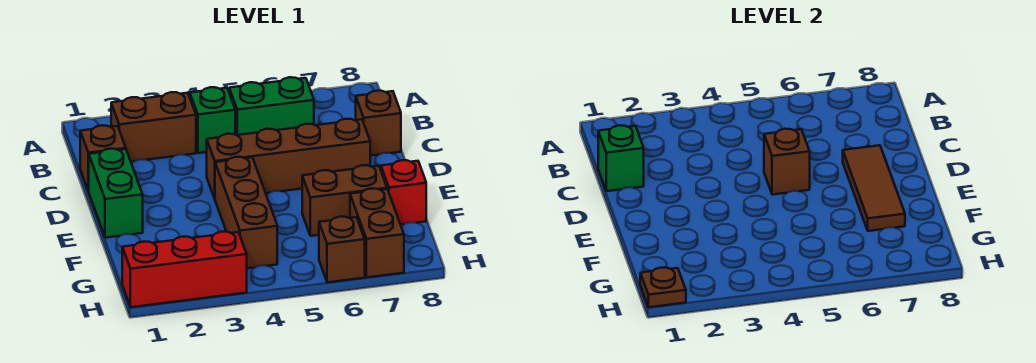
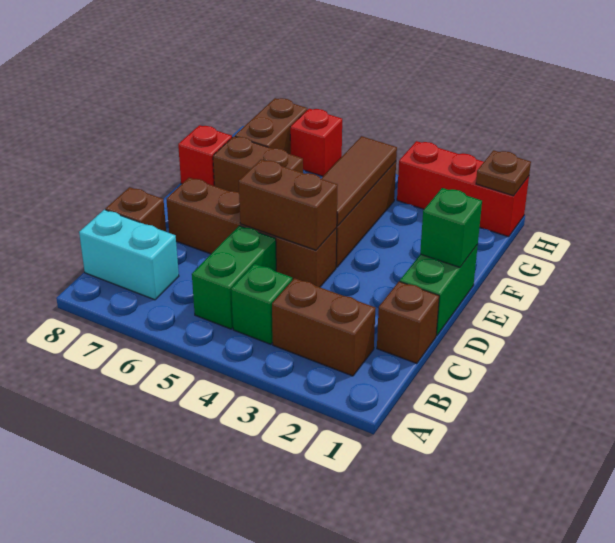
green 1x2 brick [229,77,314,135] -> green 1x2 brick turned to [192,226,276,329]
none -> cyan 1x2 brick [79,210,179,300]
green 1x1 brick [598,125,644,191] -> green 1x1 brick moved to [420,188,482,267]
brown 1x1 brick [764,129,810,195] -> brown 1x2 brick [239,160,338,250]
brown 1x3 tile [843,145,905,231] -> brown 1x3 tile moved to [321,136,397,226]
brown 1x1 brick [319,217,365,282] -> red 1x1 brick [290,109,342,176]

